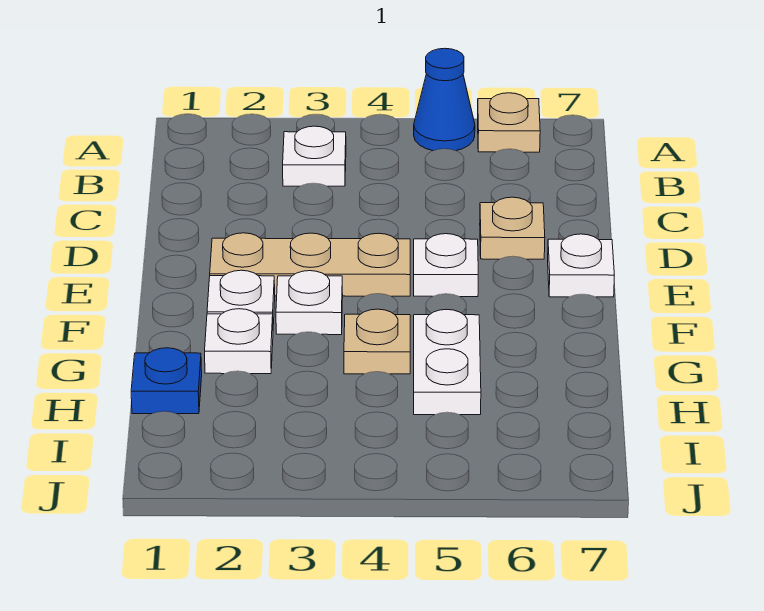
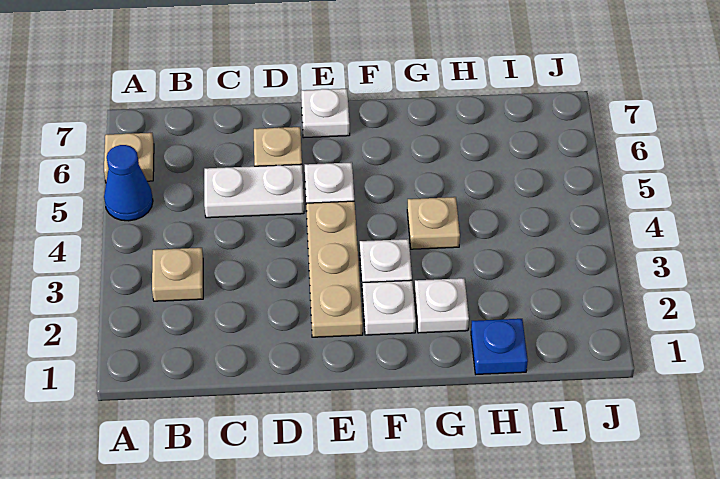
white 1x1 plate [283,126,346,186] -> tan 1x1 plate [152,248,203,301]
white 1x2 plate [414,309,481,415] -> white 1x2 plate moved to [204,164,304,218]

